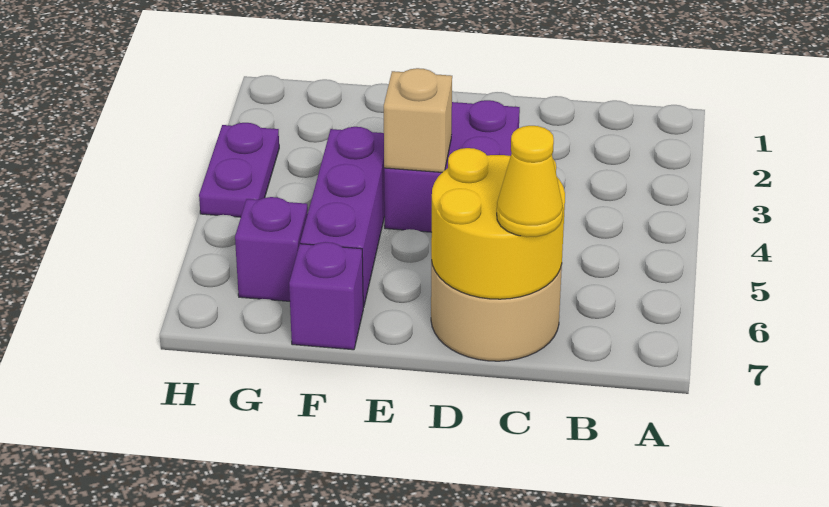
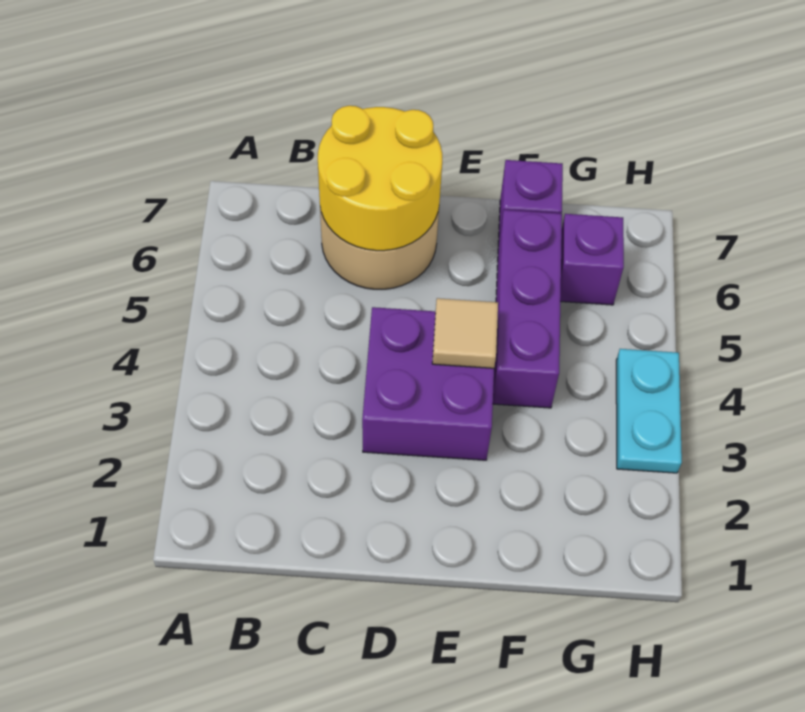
yellow 1x1 cone [497,126,563,237] -> none
tan 1x1 brick [384,68,452,172] -> tan 1x1 tile [432,298,498,368]
purple 1x2 plate [199,123,279,217] -> cyan 1x2 plate [616,349,682,473]

